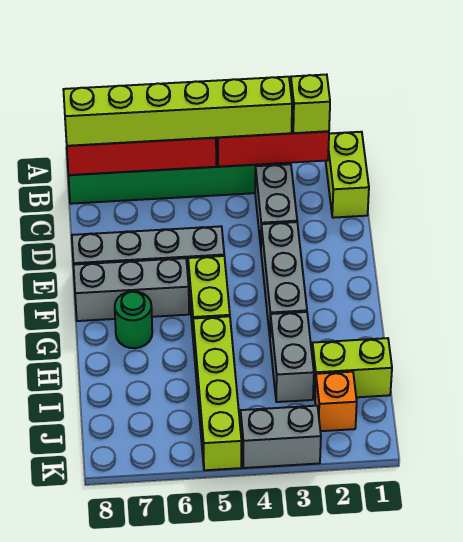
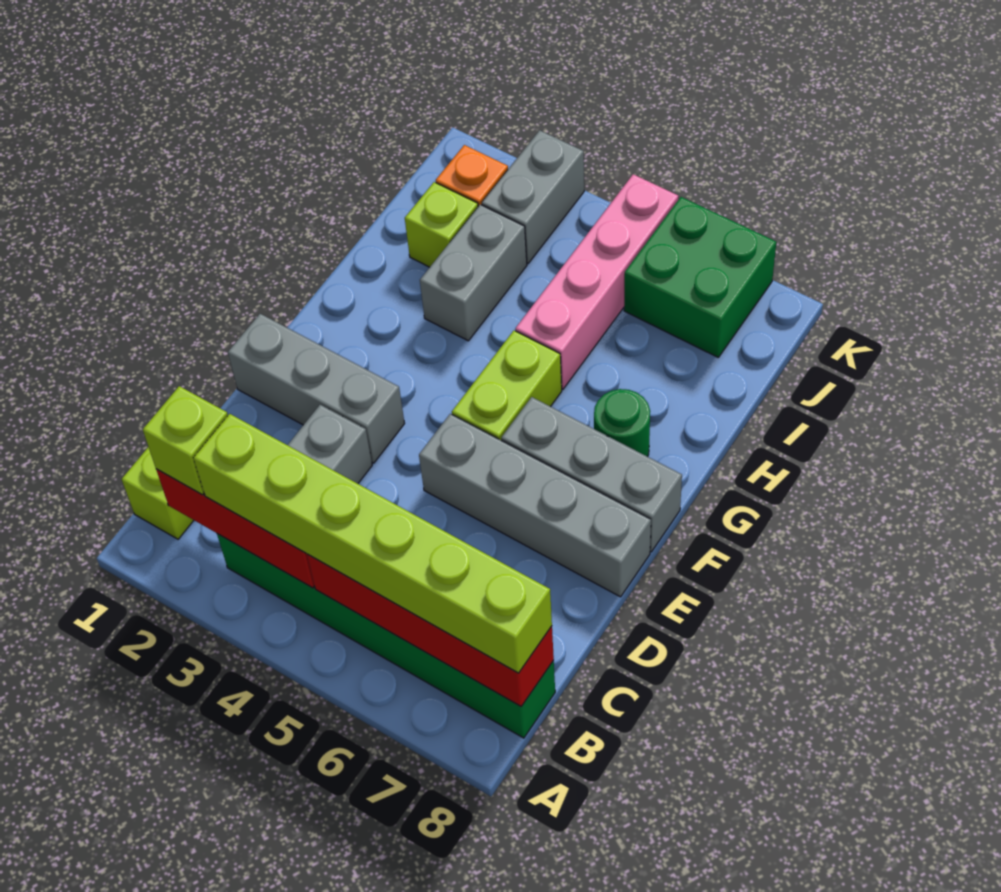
grey 1x3 brick [261,222,307,336] -> grey 1x3 brick turned to [228,314,405,463]
lime 1x4 brick [193,316,241,470] -> pink 1x4 brick [515,174,678,389]
lime 1x2 brick [312,338,392,397] -> lime 1x1 brick [405,182,478,267]
none -> green 2x2 brick [624,197,776,357]
grey 1x2 brick [240,406,321,468] -> grey 1x2 brick turned to [482,130,584,263]

